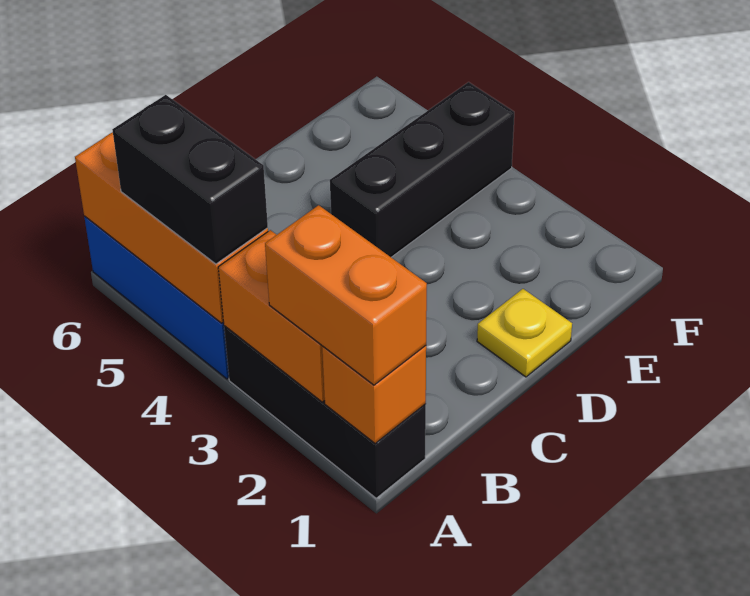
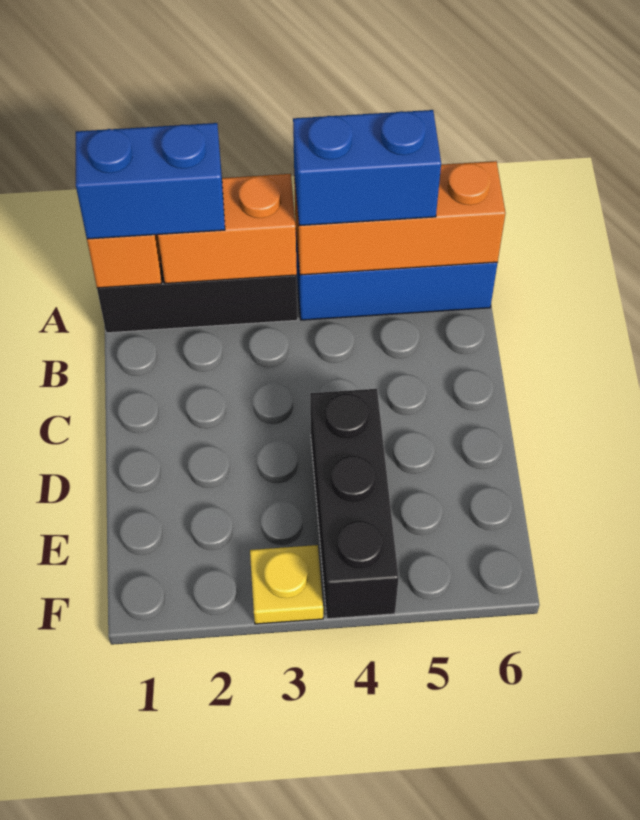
orange 1x2 brick [265,205,427,385] -> blue 1x2 brick [76,123,225,239]
black 1x2 brick [112,95,268,264] -> blue 1x2 brick [293,110,441,226]
yellow 1x1 plate [477,289,572,377] -> yellow 1x1 plate moved to [250,545,323,624]

